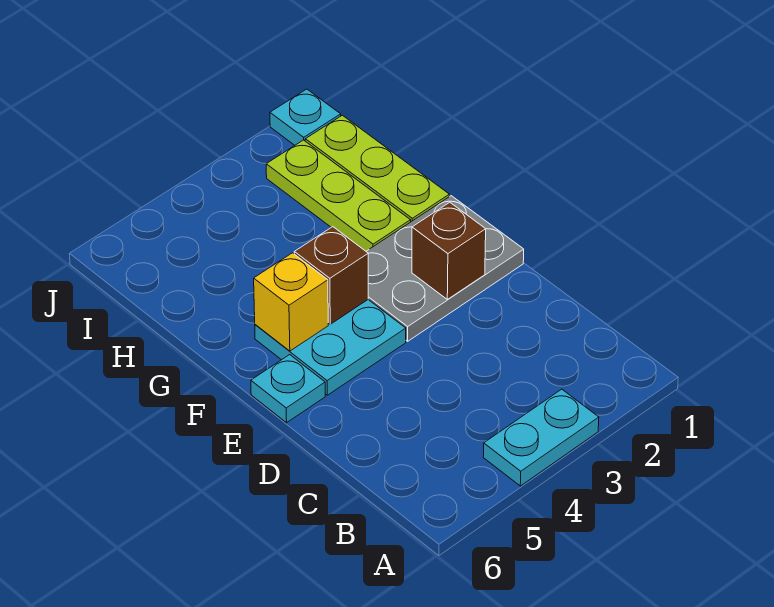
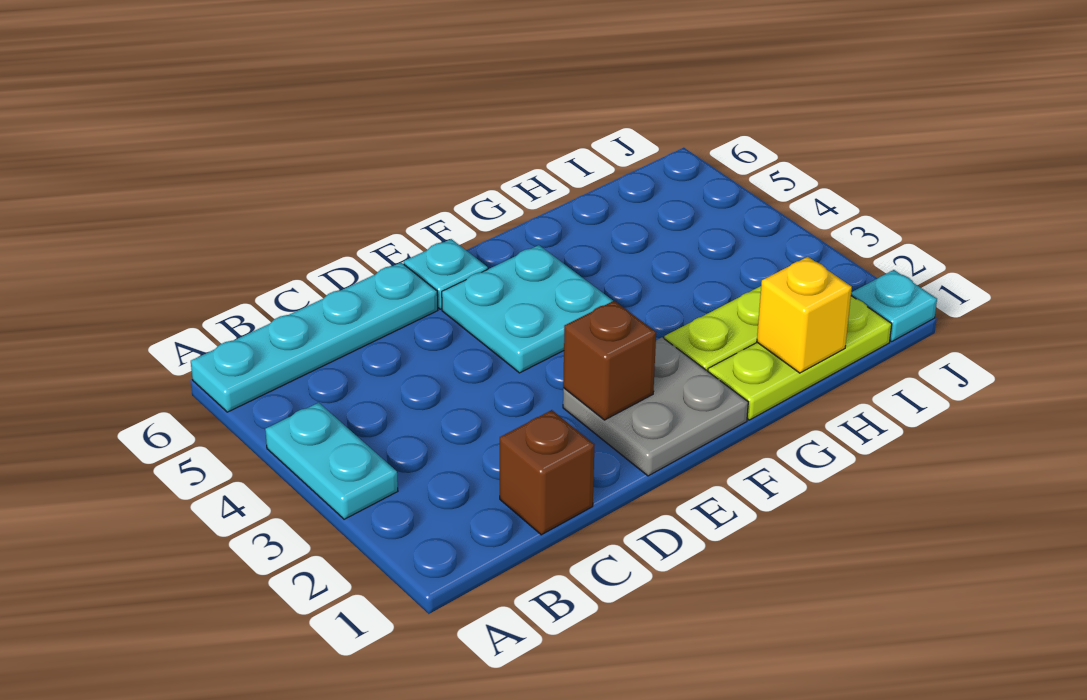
none -> cyan 1x4 plate [191,263,438,412]
grey 2x3 plate [366,196,524,341] -> grey 2x2 plate [563,337,748,476]
brown 1x1 brick [294,227,368,324] -> brown 1x1 brick moved to [500,410,594,535]
yellow 1x1 brick [254,253,328,351] -> yellow 1x1 brick moved to [757,257,852,373]

